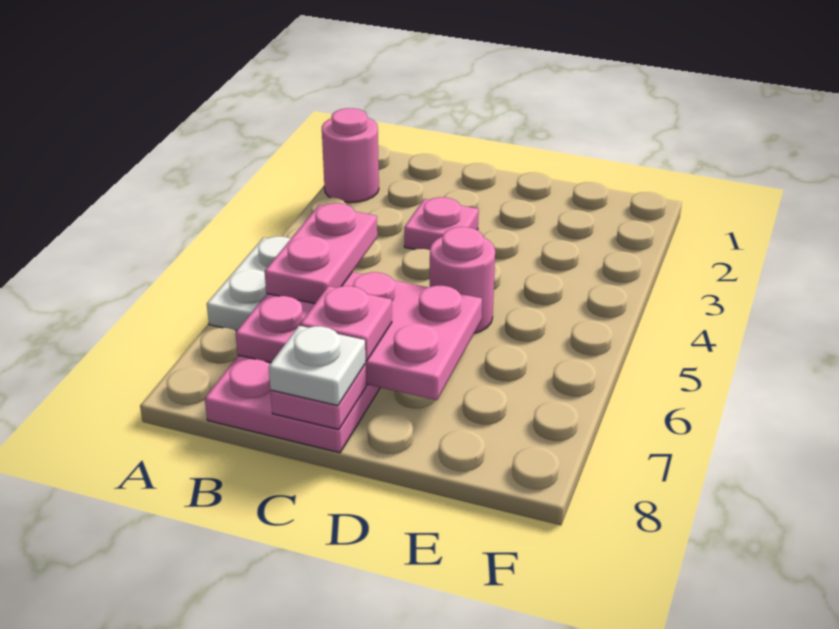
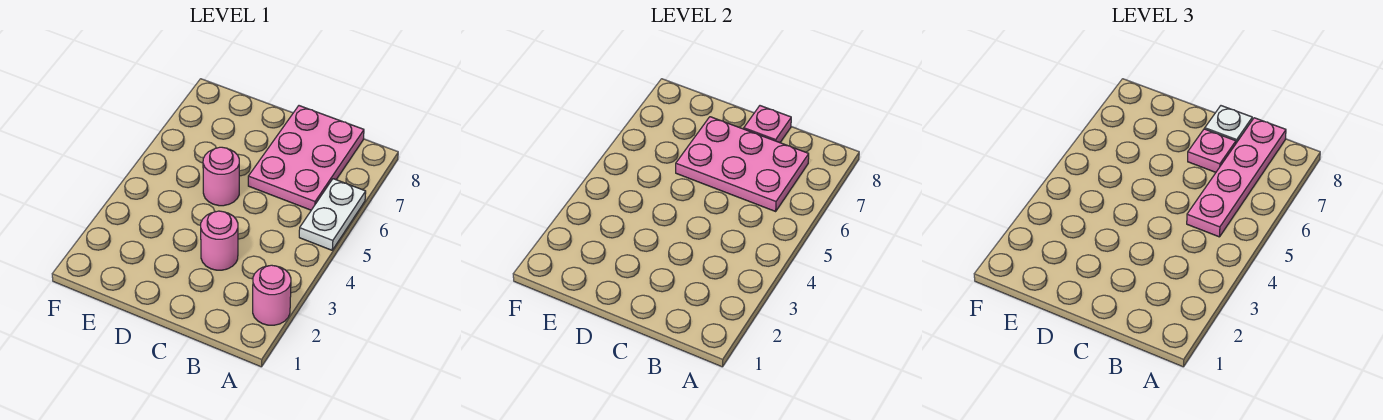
pink 1x2 plate [265,203,377,304] -> pink 1x4 plate [1187,118,1286,237]
pink 1x1 plate [404,197,479,250] -> pink 1x1 round brick [201,211,238,270]

